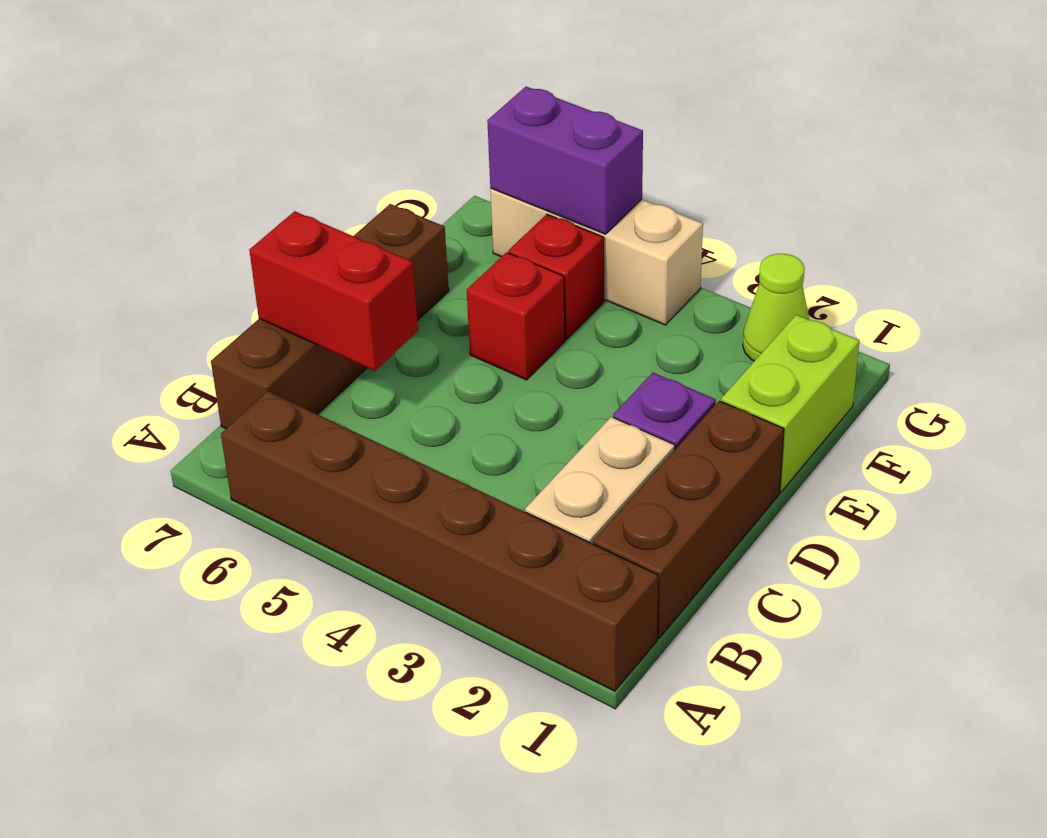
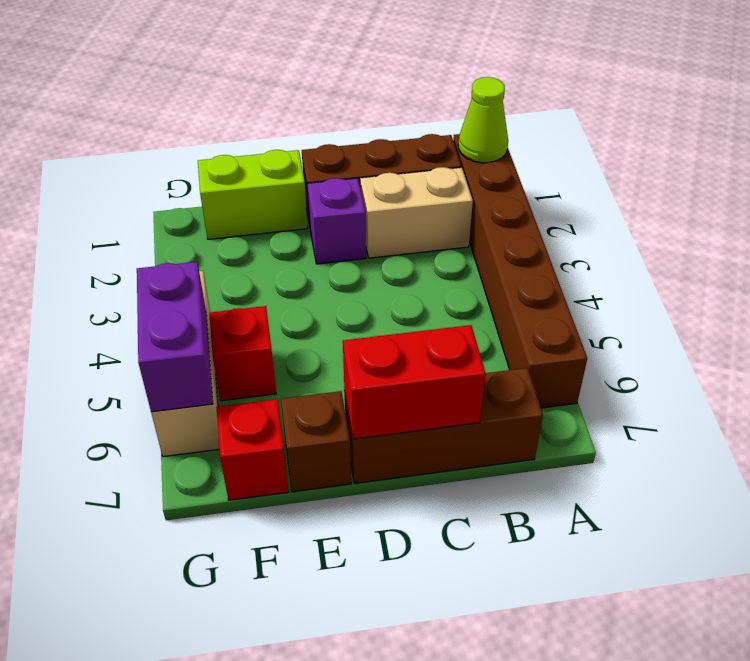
red 1x2 brick [249,211,418,371] -> red 1x2 brick turned to [343,325,486,439]
red 1x1 brick [467,252,565,380] -> red 1x1 brick moved to [216,399,289,500]
lime 1x1 cone [743,254,809,361] -> lime 1x1 cone moved to [458,77,508,163]

